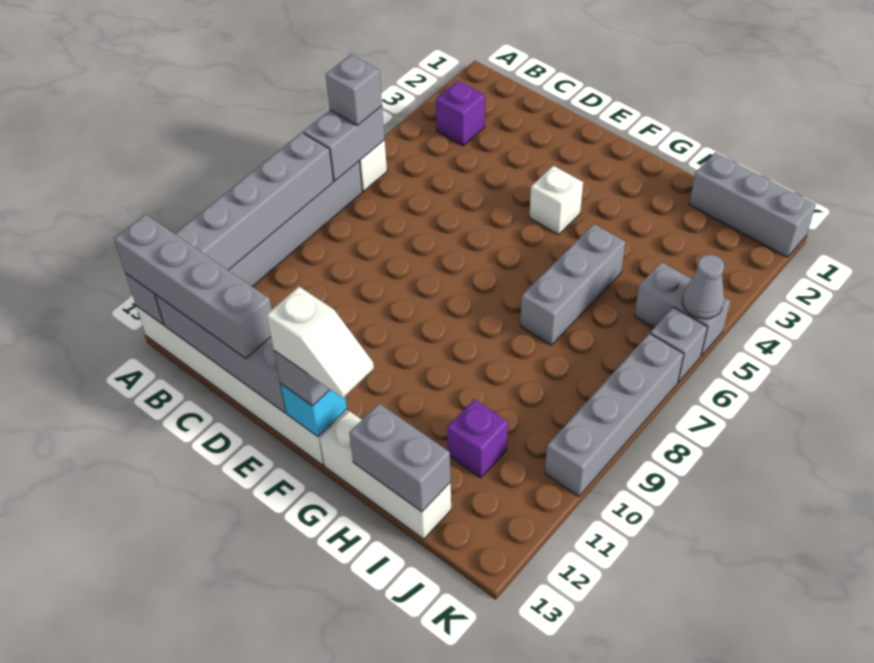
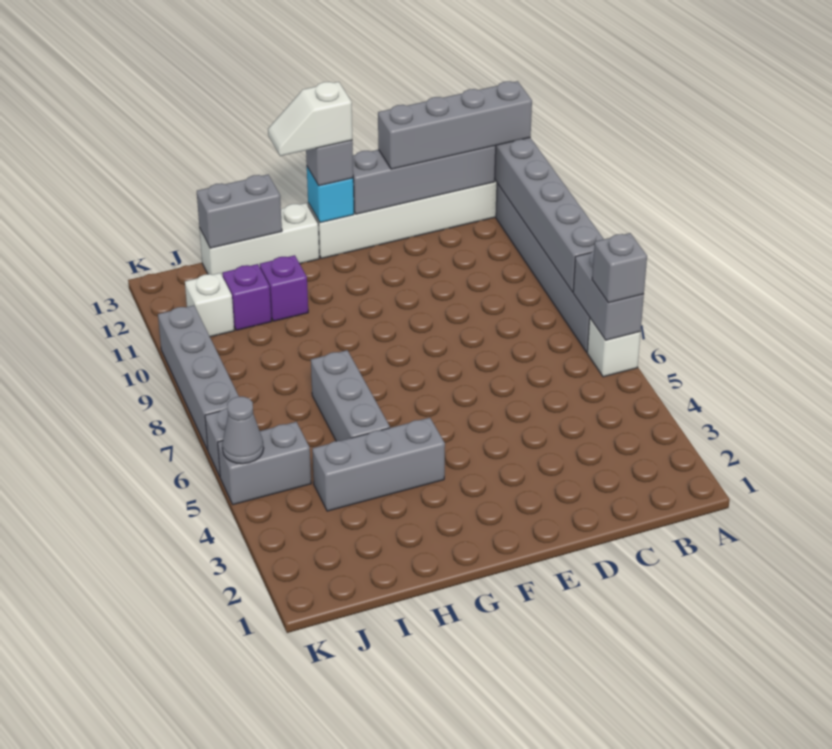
purple 1x1 brick [436,81,485,146] -> purple 1x1 brick moved to [260,255,308,321]
white 1x1 brick [529,166,583,235] -> white 1x1 brick moved to [185,273,234,337]
grey 1x3 brick [689,152,816,257] -> grey 1x3 brick moved to [312,418,445,511]

